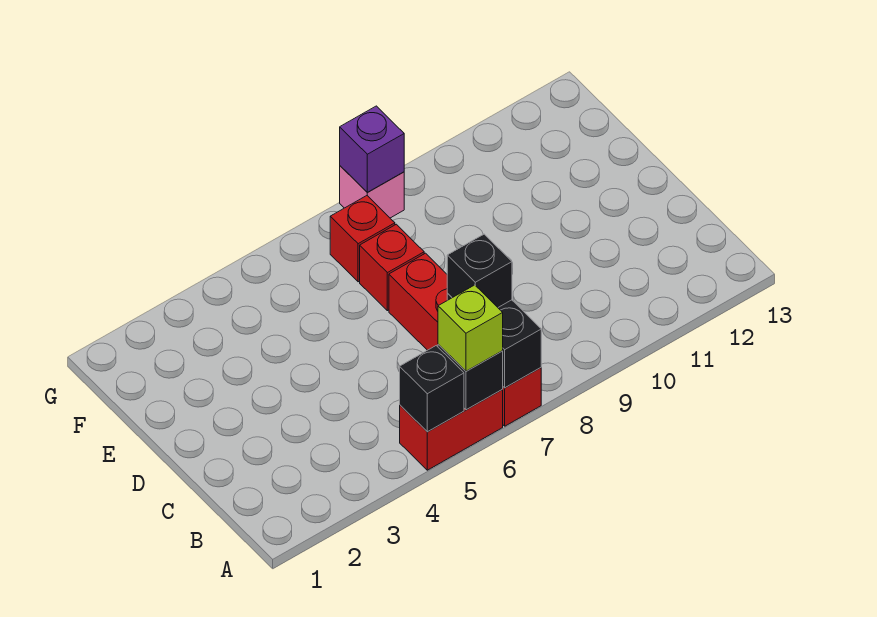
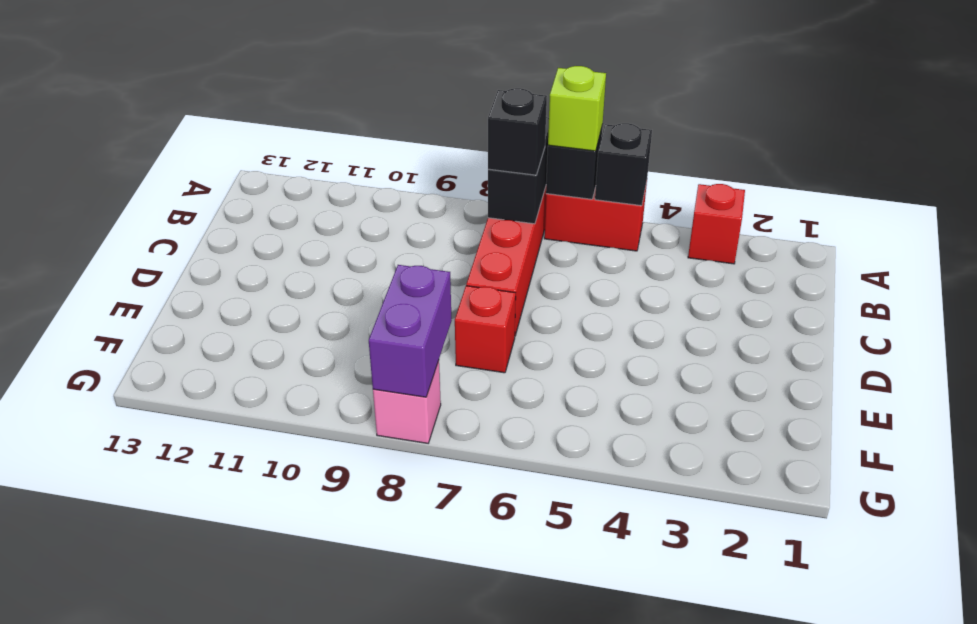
red 1x1 brick [330,196,395,282] -> red 1x1 brick moved to [688,184,745,264]
purple 1x1 brick [340,106,404,192] -> purple 1x2 brick [369,265,452,397]

